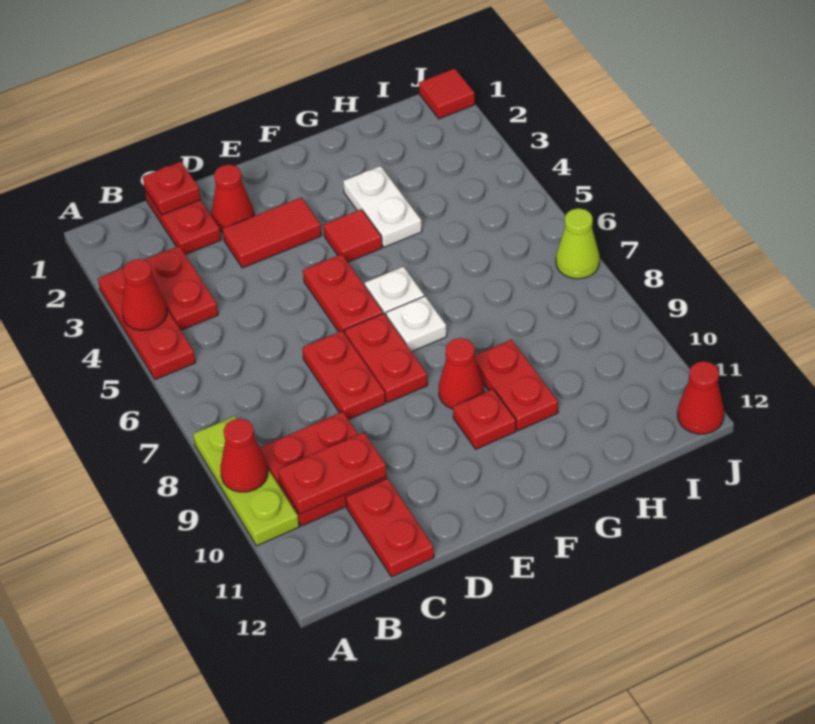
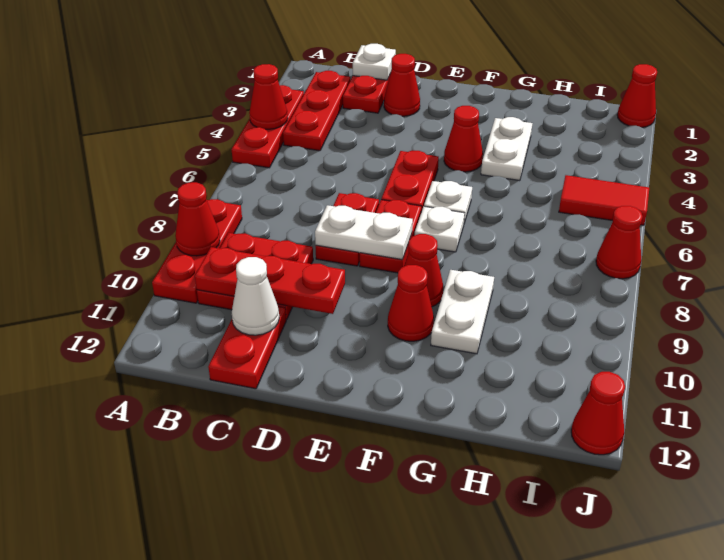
lime 1x3 plate [193,416,299,546] -> red 1x3 plate [152,199,242,303]
red 1x2 plate [145,246,218,330] -> red 1x3 plate [283,71,350,151]
red 1x2 plate [278,432,387,514] -> red 1x3 plate [195,247,345,314]
red 1x1 plate [143,162,201,215] -> white 1x1 plate [353,44,396,80]
none -> white 1x1 cone [232,257,279,335]
red 1x2 tile [223,198,321,268] -> red 1x2 tile moved to [559,175,649,225]
none -> white 1x2 plate [315,205,413,260]
red 1x1 tile [323,209,382,262] -> red 1x1 cone [444,106,483,172]
red 1x1 plate [453,389,516,449] -> red 1x1 cone [388,265,434,341]
red 1x2 plate [475,340,558,431] -> white 1x2 plate [431,270,494,354]
red 1x1 tile [419,69,475,119] -> red 1x1 cone [617,64,657,127]
lime 1x1 cone [556,208,600,279] -> red 1x1 cone [596,206,643,279]

